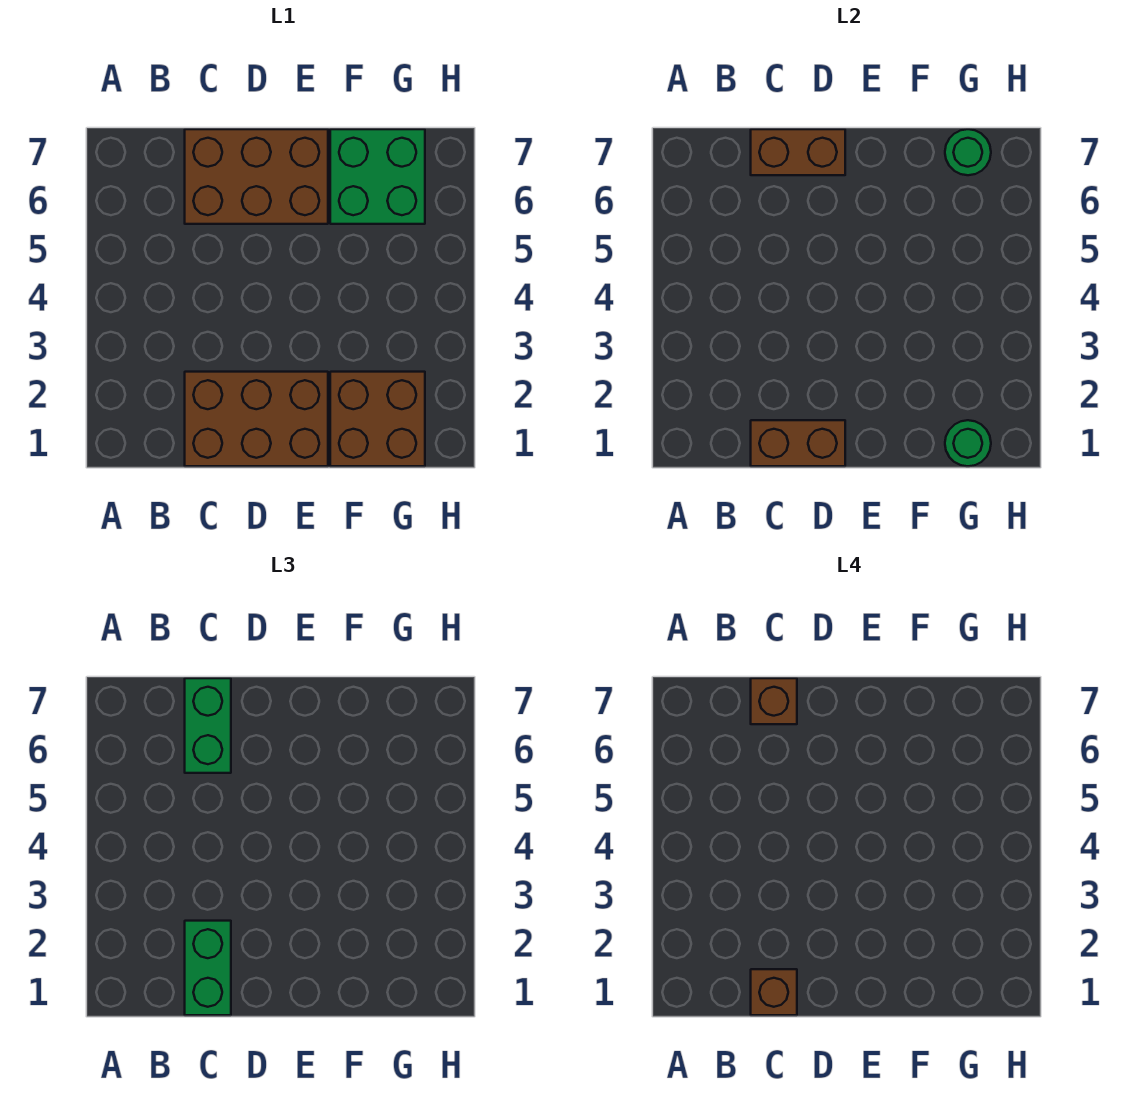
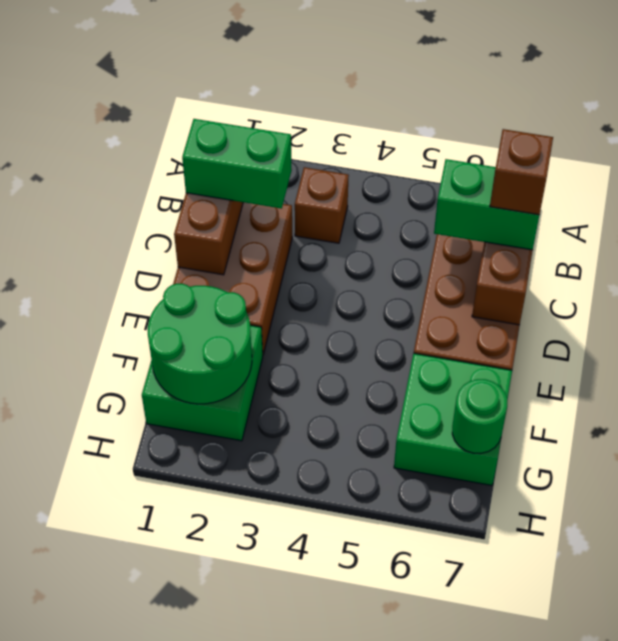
brown 1x1 brick [751,969,797,1015] -> brown 1x1 brick moved to [295,167,349,243]
brown 2x2 brick [330,372,425,466] -> green 2x2 brick [142,325,263,441]
green 1x1 round brick [945,420,991,466] -> green 2x2 round brick [148,284,252,404]

